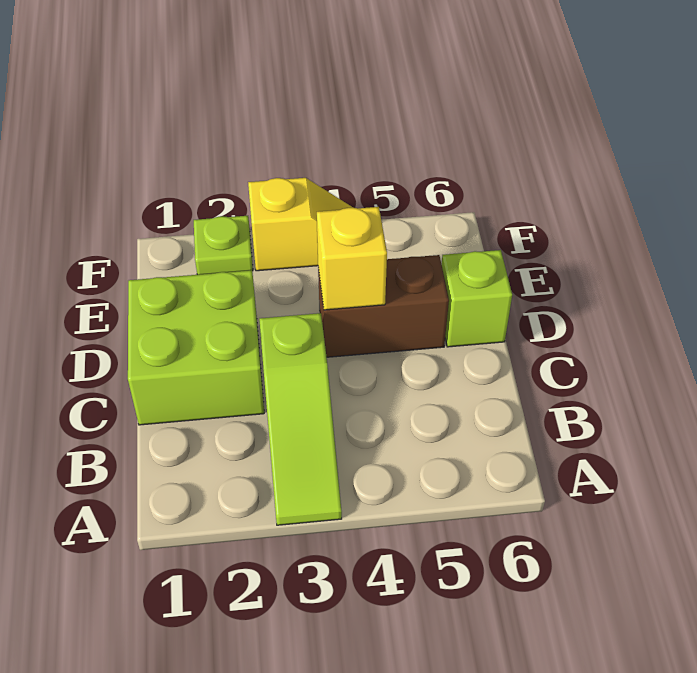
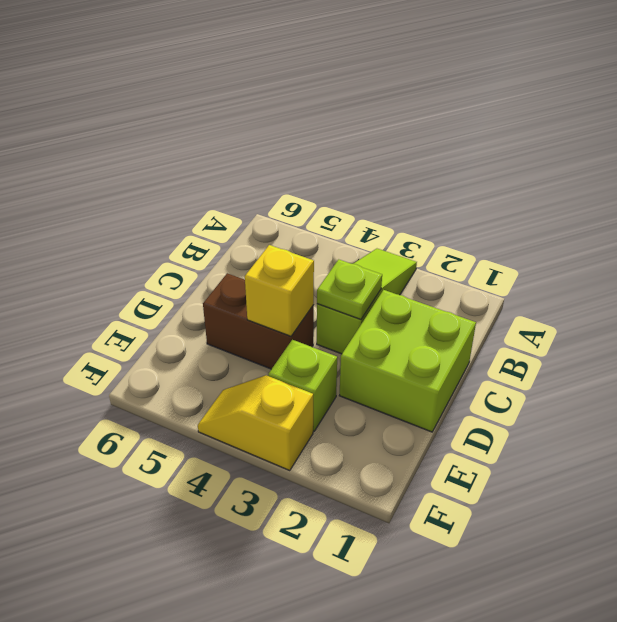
lime 1x1 brick [442,250,512,347] -> lime 1x1 brick moved to [268,340,337,431]
lime 1x1 plate [194,216,253,275] -> lime 1x1 plate moved to [317,259,382,319]

